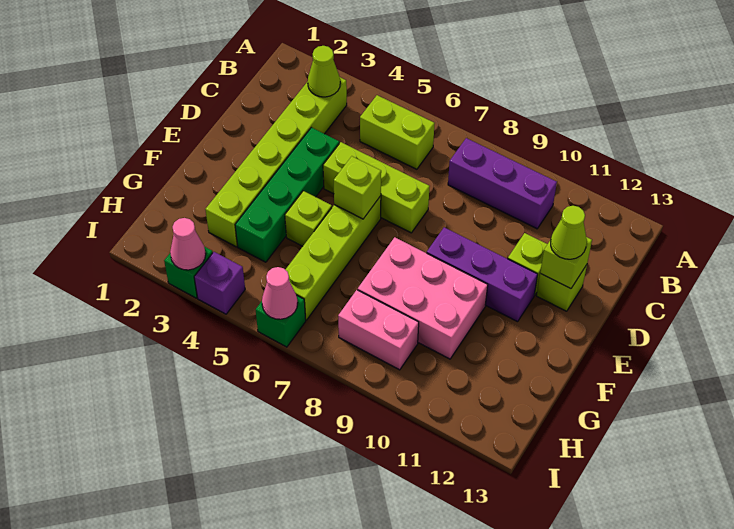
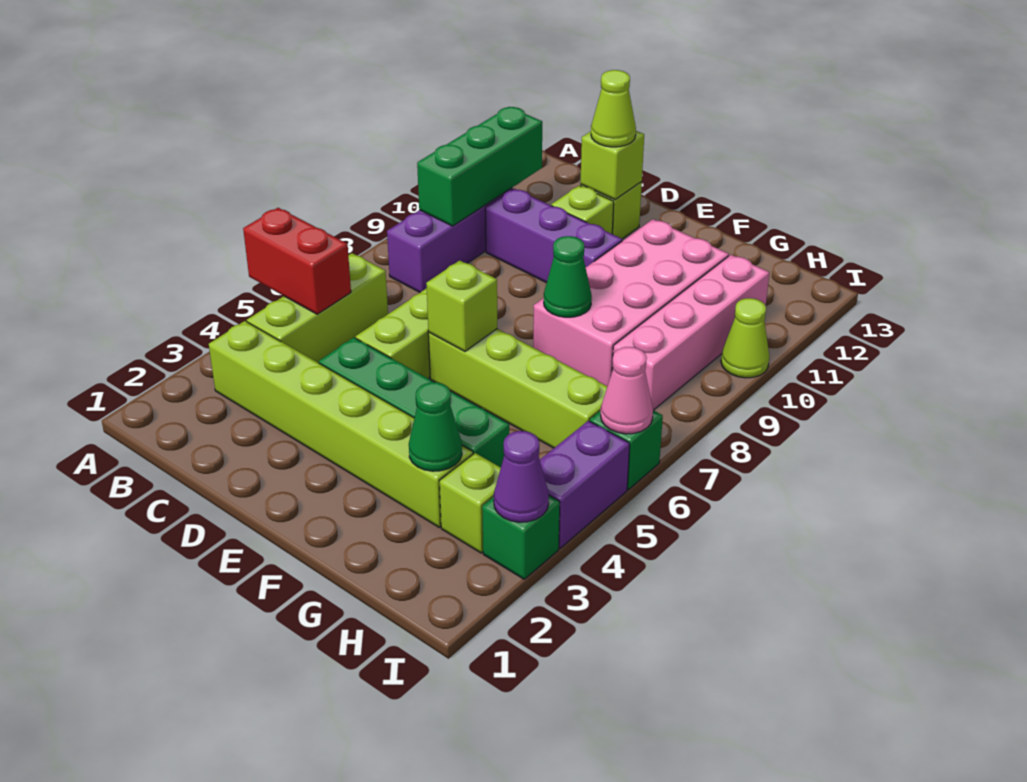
none -> red 1x2 brick [243,208,351,314]
lime 1x1 cone [308,46,340,97] -> lime 1x1 cone moved to [721,298,769,378]
lime 1x2 brick [360,95,435,169] -> lime 1x3 brick [247,253,388,363]
none -> green 1x3 brick [417,107,542,226]
purple 1x3 brick [427,227,538,322] -> purple 1x3 brick turned to [485,189,622,283]
lime 1x1 brick [285,191,332,246] -> lime 1x1 brick moved to [440,453,501,553]
pink 2x3 brick [358,237,488,359] -> pink 2x4 brick [533,219,729,386]
none -> green 1x1 cone [544,236,592,317]
none -> green 1x1 cone [409,382,462,471]
pink 1x2 brick [338,290,419,370] -> pink 1x4 brick [612,255,770,410]
pink 1x1 cone [170,218,206,270] -> purple 1x1 cone [494,431,549,522]
purple 1x1 brick [194,252,245,314] -> purple 1x2 brick [540,421,630,548]

